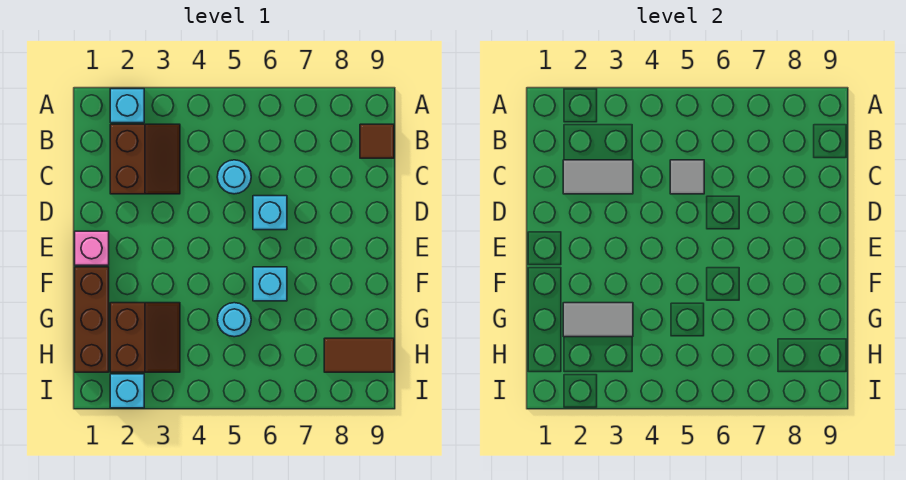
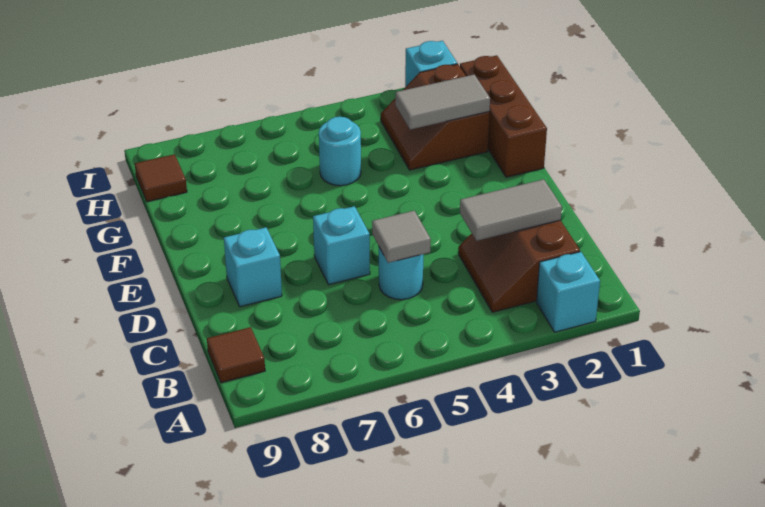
pink 1x1 brick [75,231,109,265] -> none
cyan 1x1 brick [253,267,287,301] -> cyan 1x1 brick moved to [224,227,282,307]
brown 1x2 tile [324,338,394,372] -> brown 1x1 tile [135,154,187,202]

